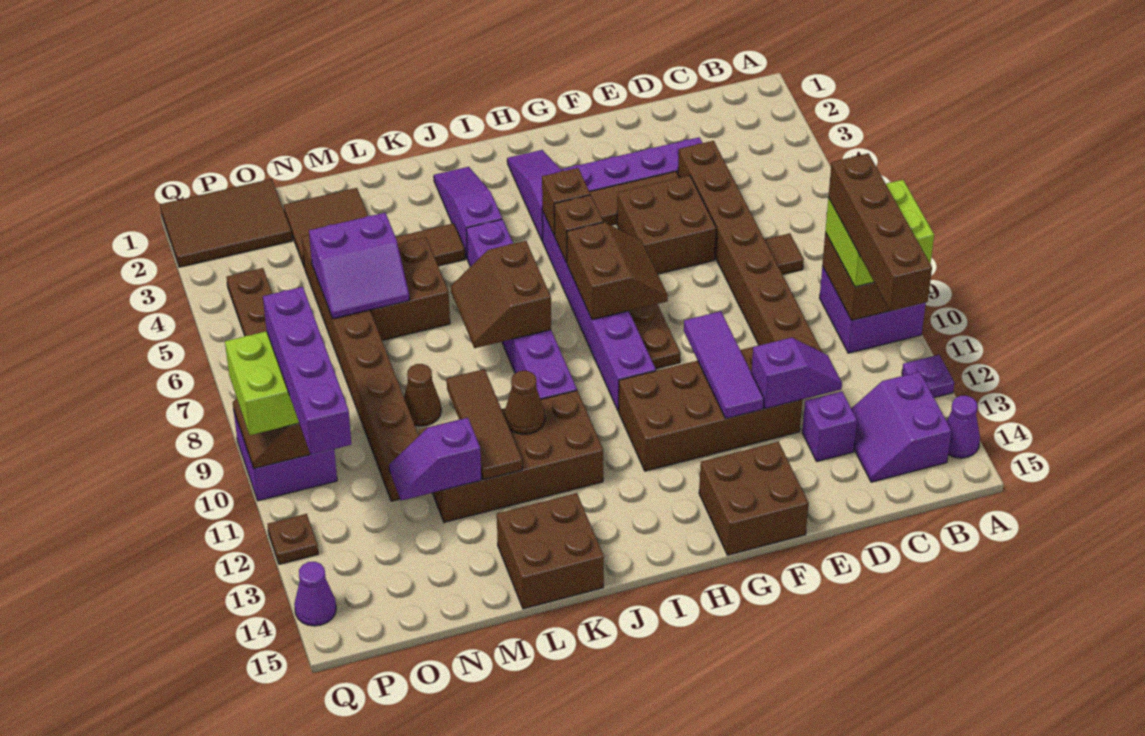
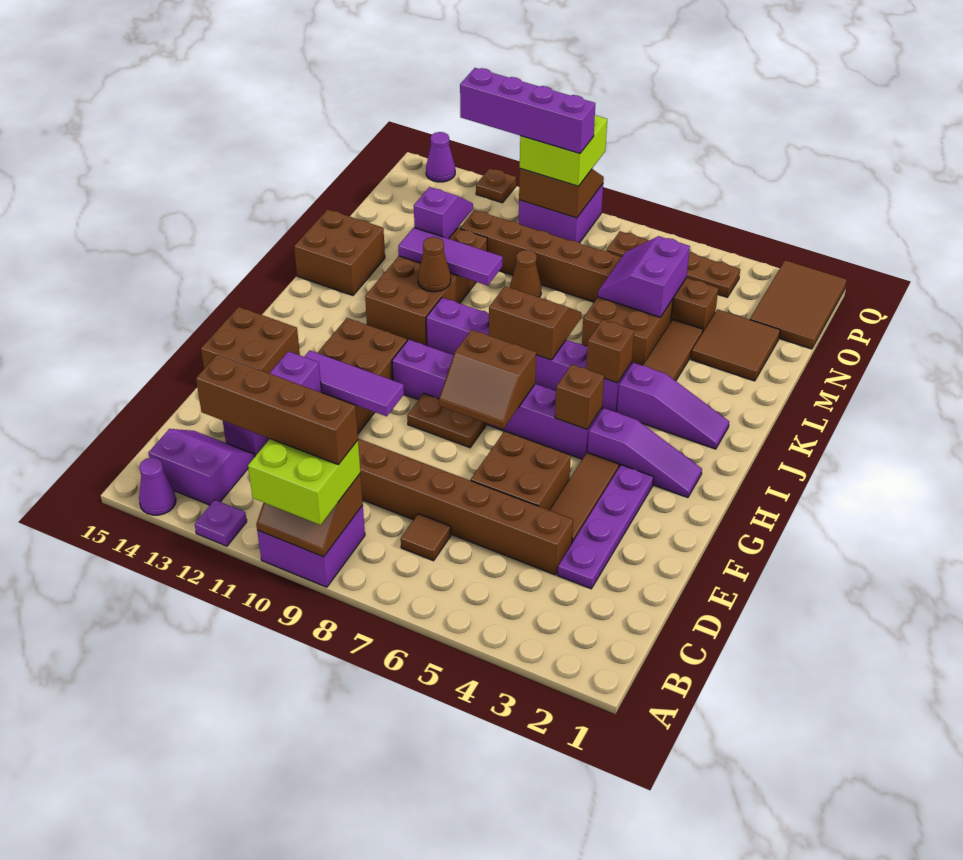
brown 1x1 brick [554,195,603,263] -> brown 1x1 brick moved to [586,319,634,383]
brown 1x3 tile [447,369,522,480] -> purple 1x3 tile [398,227,503,286]

